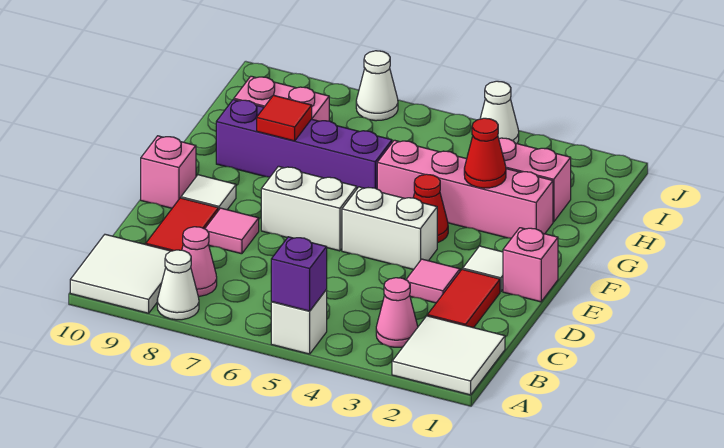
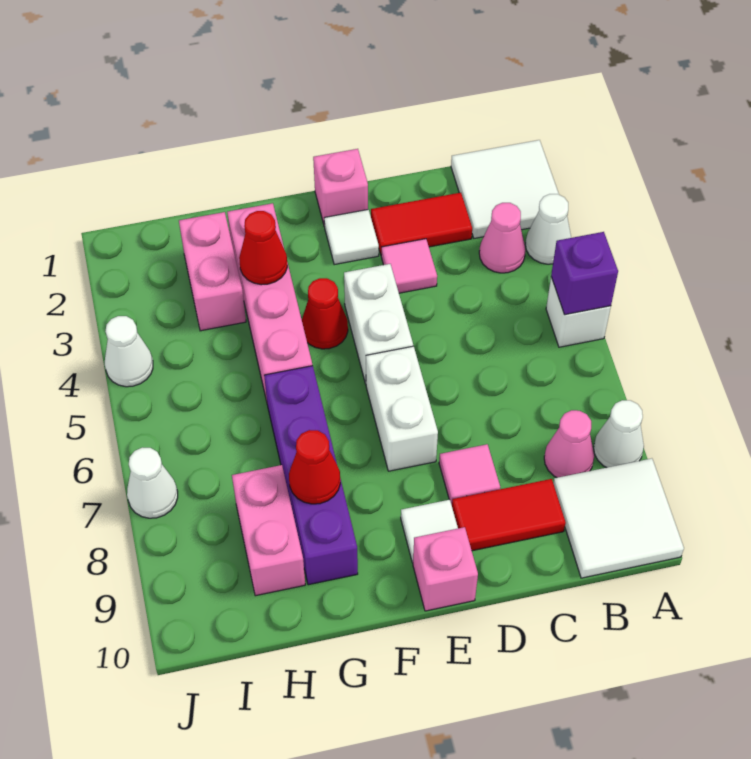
none -> white 1x1 cone [526,194,571,264]
red 1x1 tile [257,95,312,141] -> red 1x1 cone [289,430,340,504]

